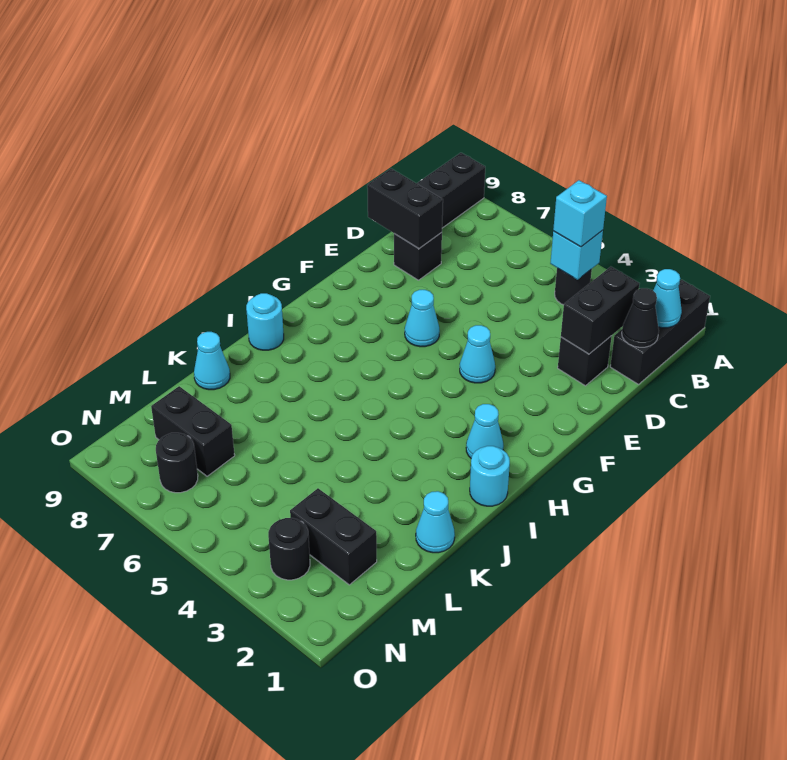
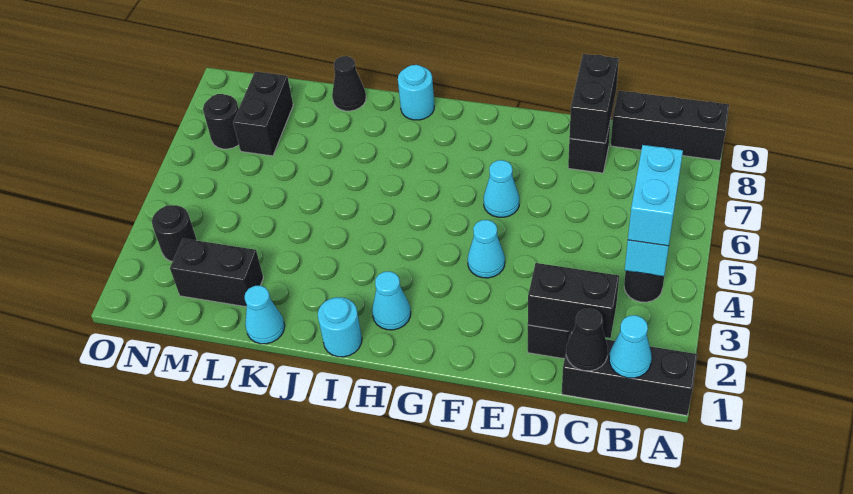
cyan 1x1 brick [553,180,607,247] -> cyan 1x2 brick [628,145,683,246]
cyan 1x1 cone [194,332,230,390] -> black 1x1 cone [332,56,366,111]
black 1x2 brick [290,488,377,585] -> black 1x2 brick turned to [170,238,263,307]

